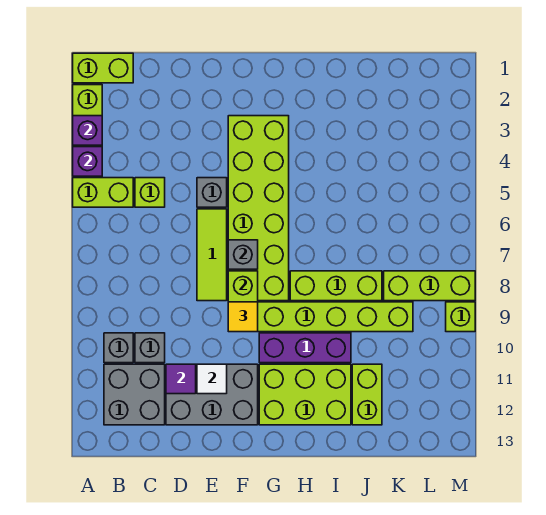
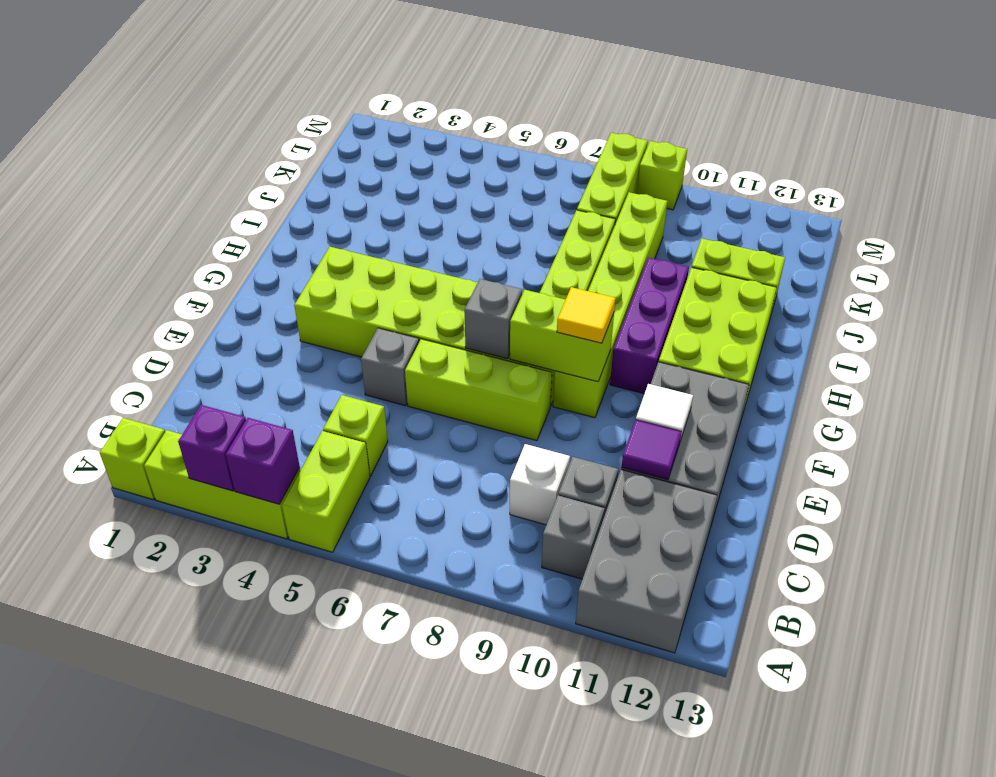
lime 1x2 brick [73,53,133,83] -> lime 1x1 brick [100,418,165,499]
grey 2x2 brick [104,364,165,425] -> grey 2x3 brick [576,470,717,653]
none -> white 1x1 brick [510,444,570,525]
lime 1x3 tile [197,209,227,301] -> lime 1x3 brick [405,339,552,441]

